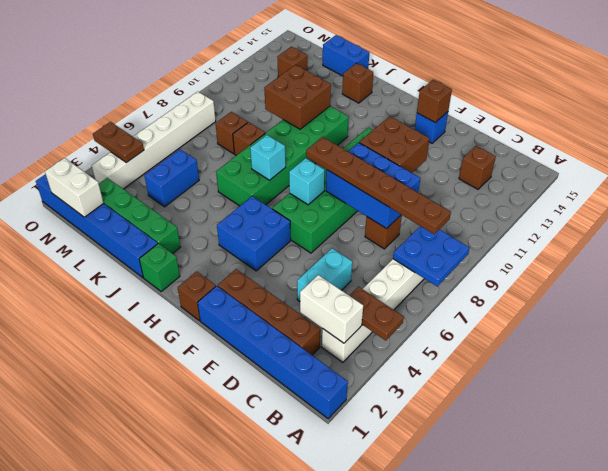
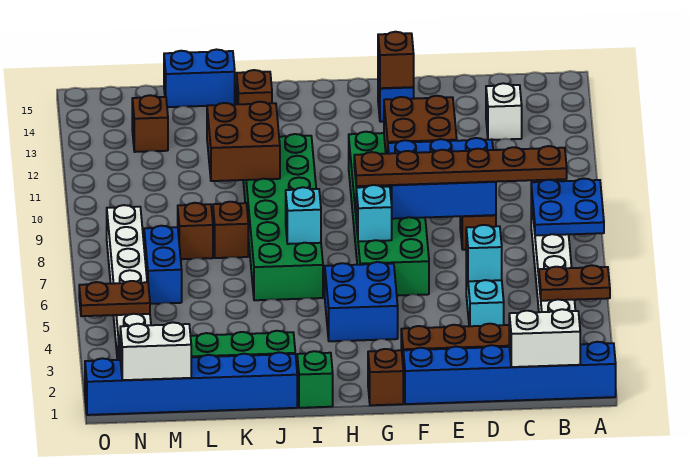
white 1x2 brick [300,275,363,343] -> white 1x2 brick moved to [509,309,580,367]
brown 1x1 brick [459,146,496,189] -> white 1x1 brick [486,83,522,140]
none -> cyan 1x1 brick [466,225,502,281]
blue 1x2 brick [144,149,199,207] -> blue 1x2 brick moved to [144,226,182,304]

